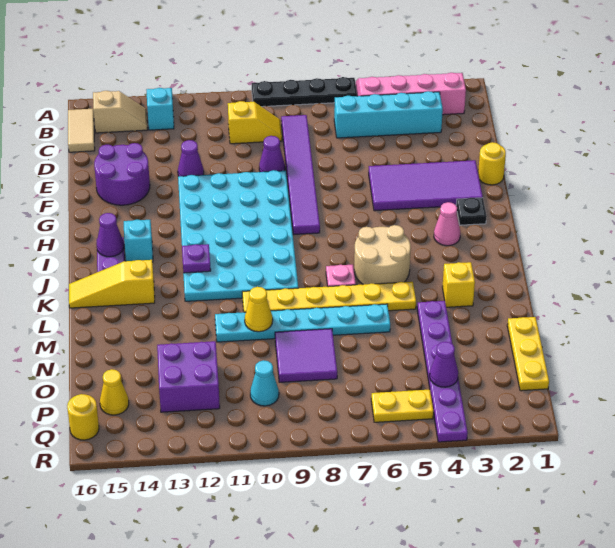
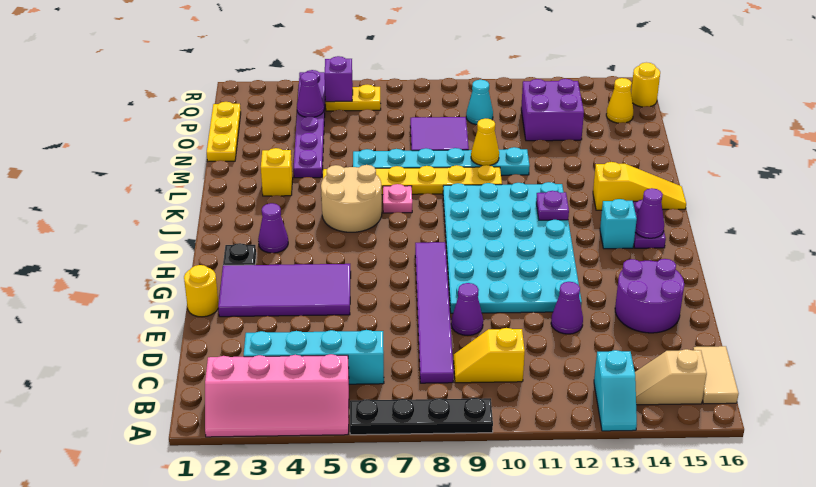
pink 1x1 cone [434,202,460,246] -> purple 1x1 cone [258,203,288,253]
none -> purple 1x1 brick [325,56,353,102]

